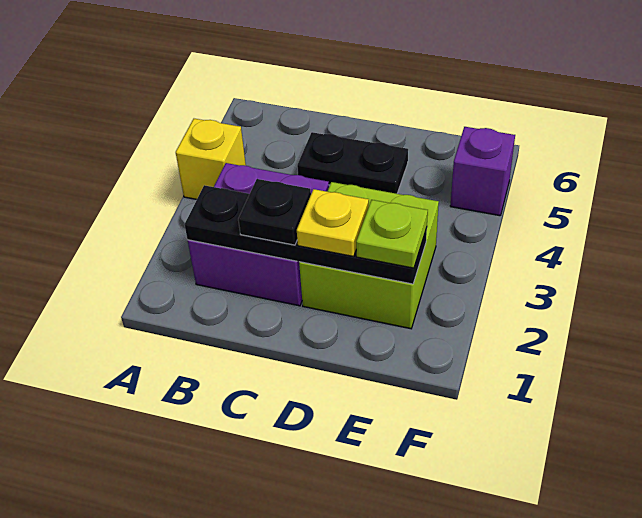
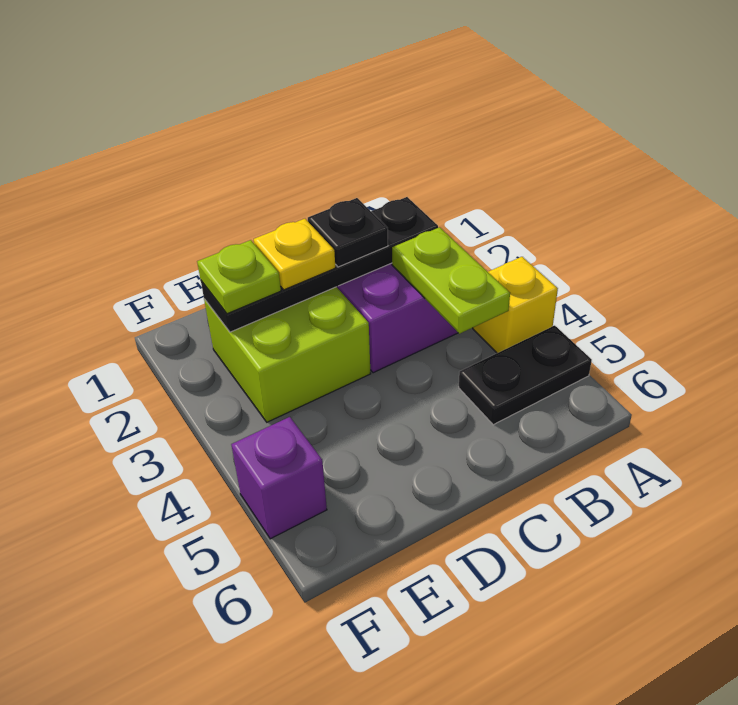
none -> lime 1x2 plate [392,227,510,334]
black 1x2 plate [297,132,408,194] -> black 1x2 plate moved to [459,325,592,425]

